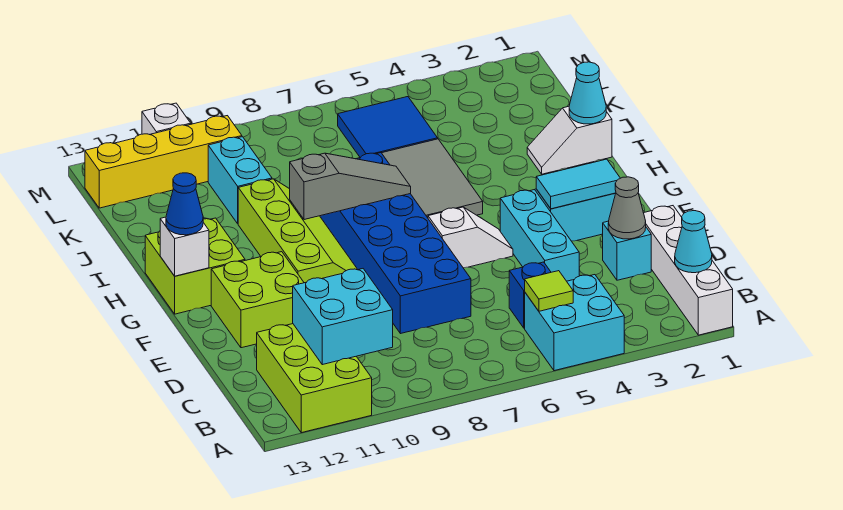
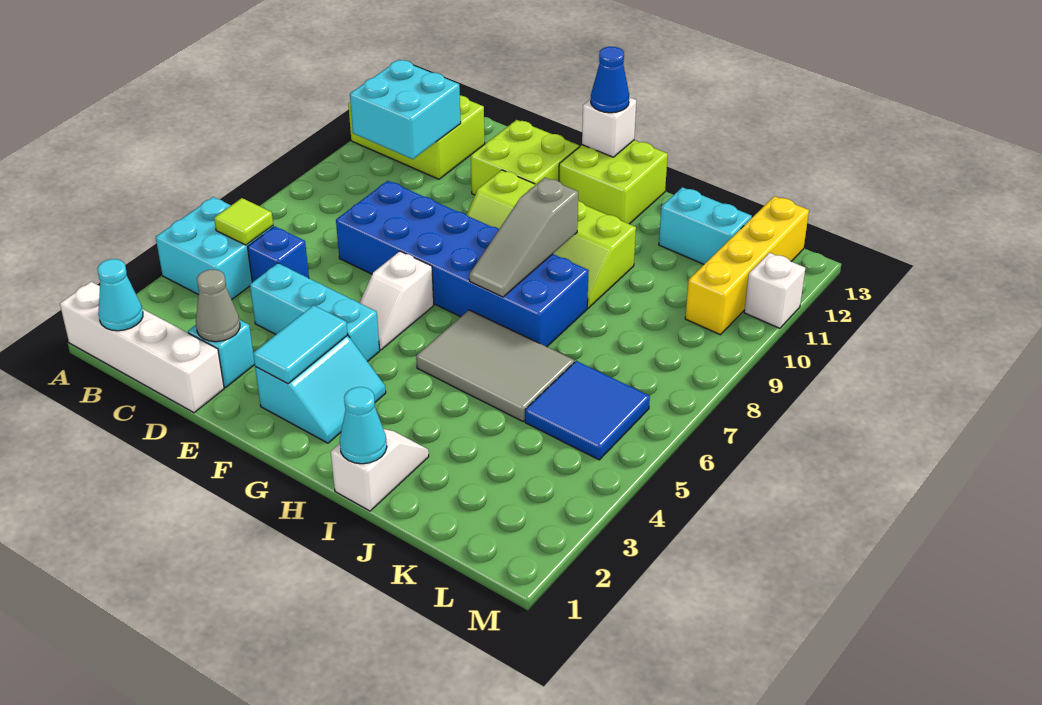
cyan 1x2 brick [208,137,272,224] -> cyan 1x2 brick moved to [659,187,752,264]

